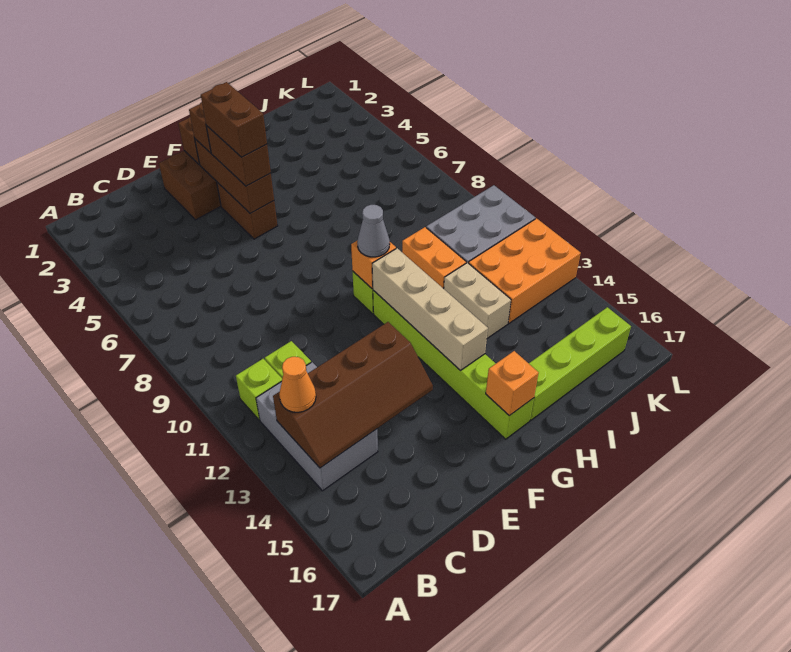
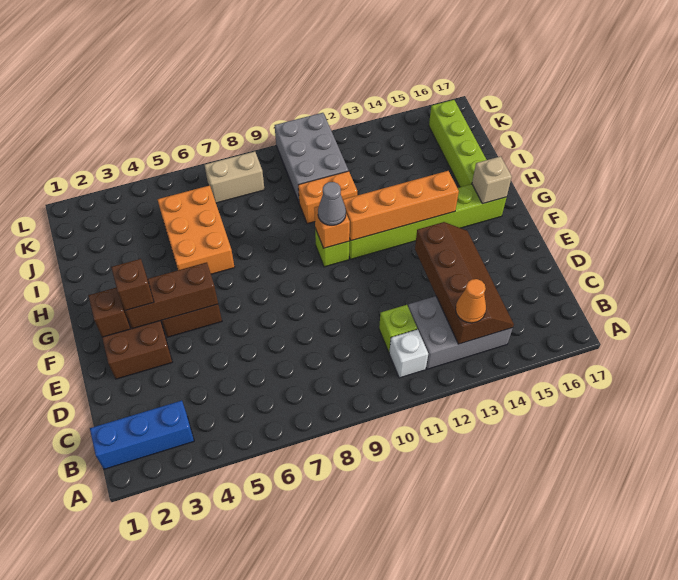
none -> blue 1x3 brick [90,401,194,469]
lime 1x1 brick [236,359,282,420] -> white 1x1 brick [389,329,428,378]
brown 1x2 brick [206,126,271,186] -> none
brown 1x2 brick [201,82,267,157] -> none
tan 1x4 brick [372,248,488,370] -> orange 1x4 brick [343,171,459,241]
orange 1x1 brick [486,351,539,416] -> tan 1x1 brick [472,156,512,204]
tan 1x2 brick [444,263,511,338] -> tan 1x2 brick moved to [205,151,265,203]
orange 2x3 brick [469,218,581,323] -> orange 2x3 brick moved to [157,185,235,274]

